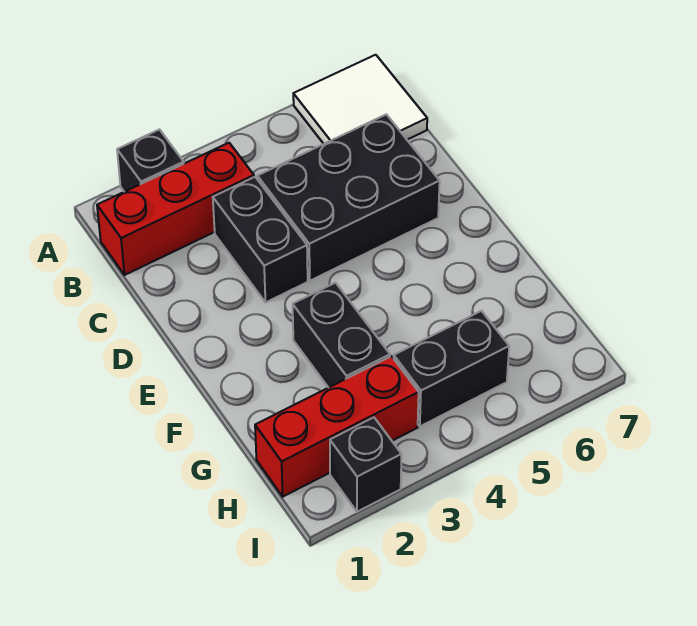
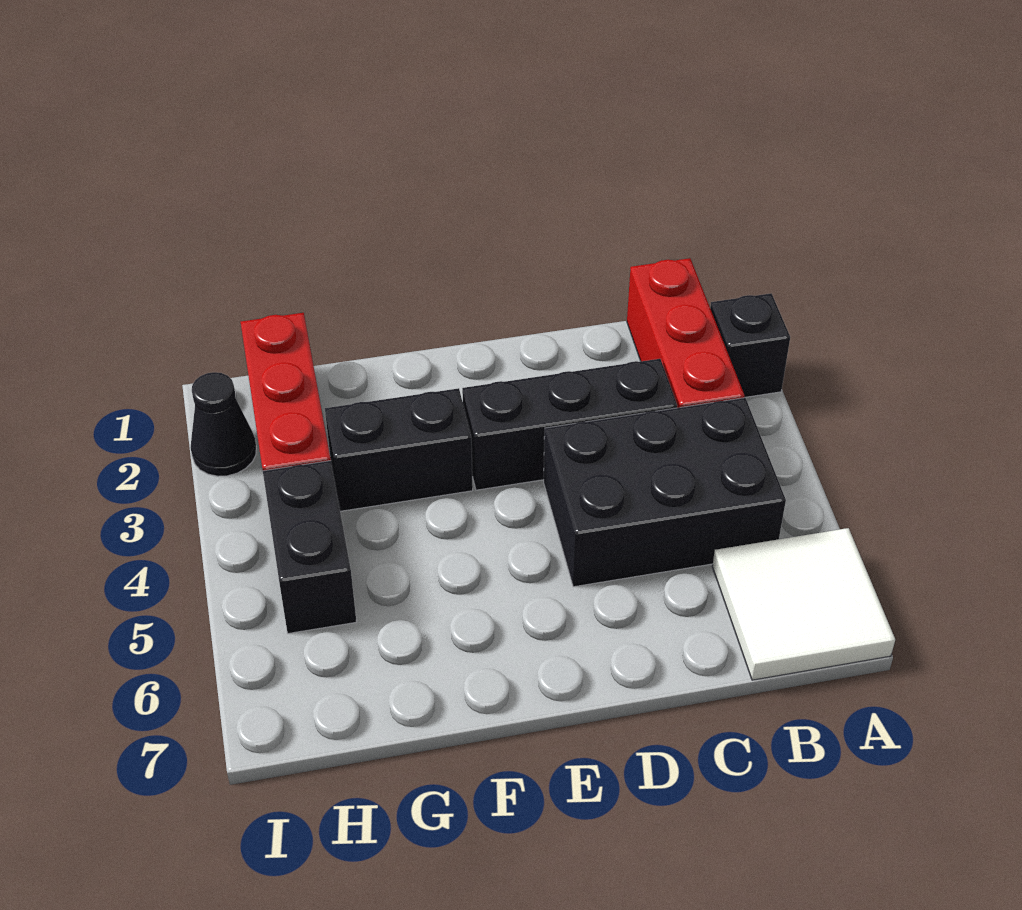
black 1x2 brick [213,177,308,302] -> black 1x3 brick [462,359,677,490]
black 2x3 brick [257,114,440,281] -> black 2x3 brick turned to [544,397,786,587]
black 1x1 brick [330,417,402,512] -> black 1x1 cone [191,372,256,476]

